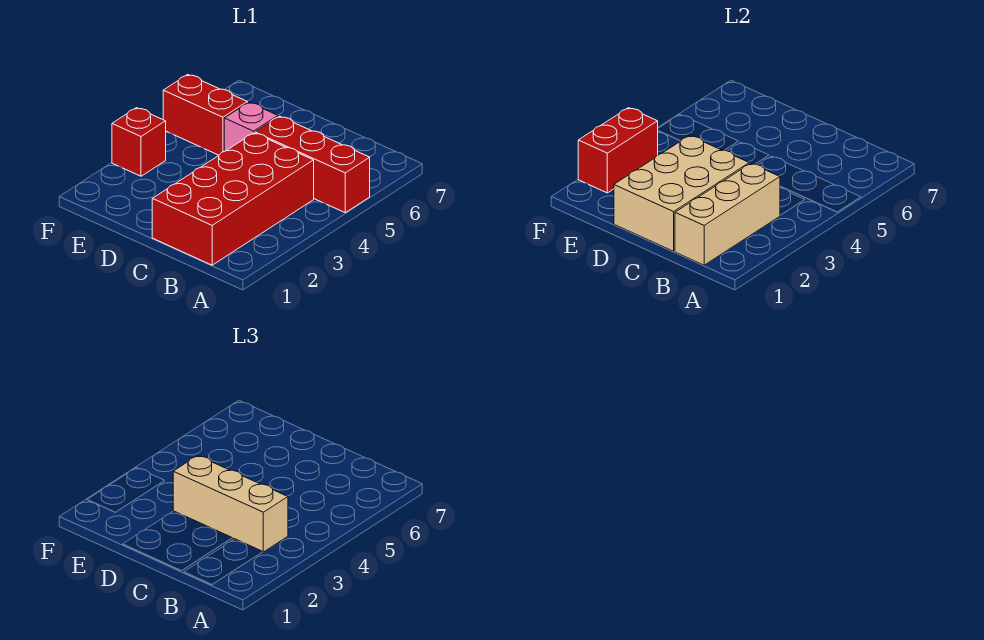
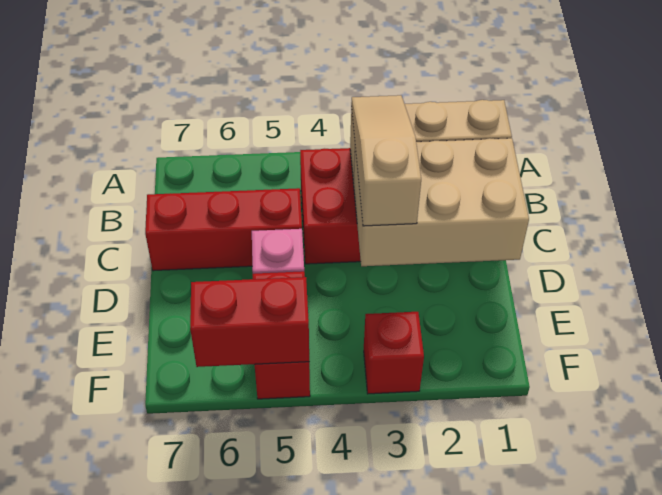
red 1x3 brick [255,116,370,213] -> red 1x3 brick turned to [145,188,302,271]
tan 1x3 brick [173,456,288,552] -> tan 1x3 slope [351,95,421,226]
red 1x2 brick [578,108,658,193] -> red 1x2 brick moved to [190,277,309,367]

